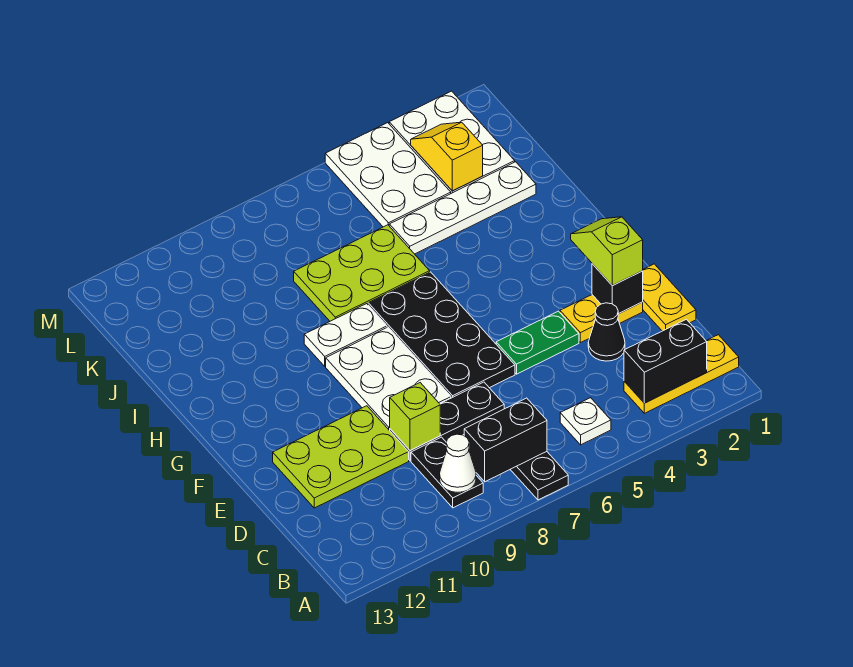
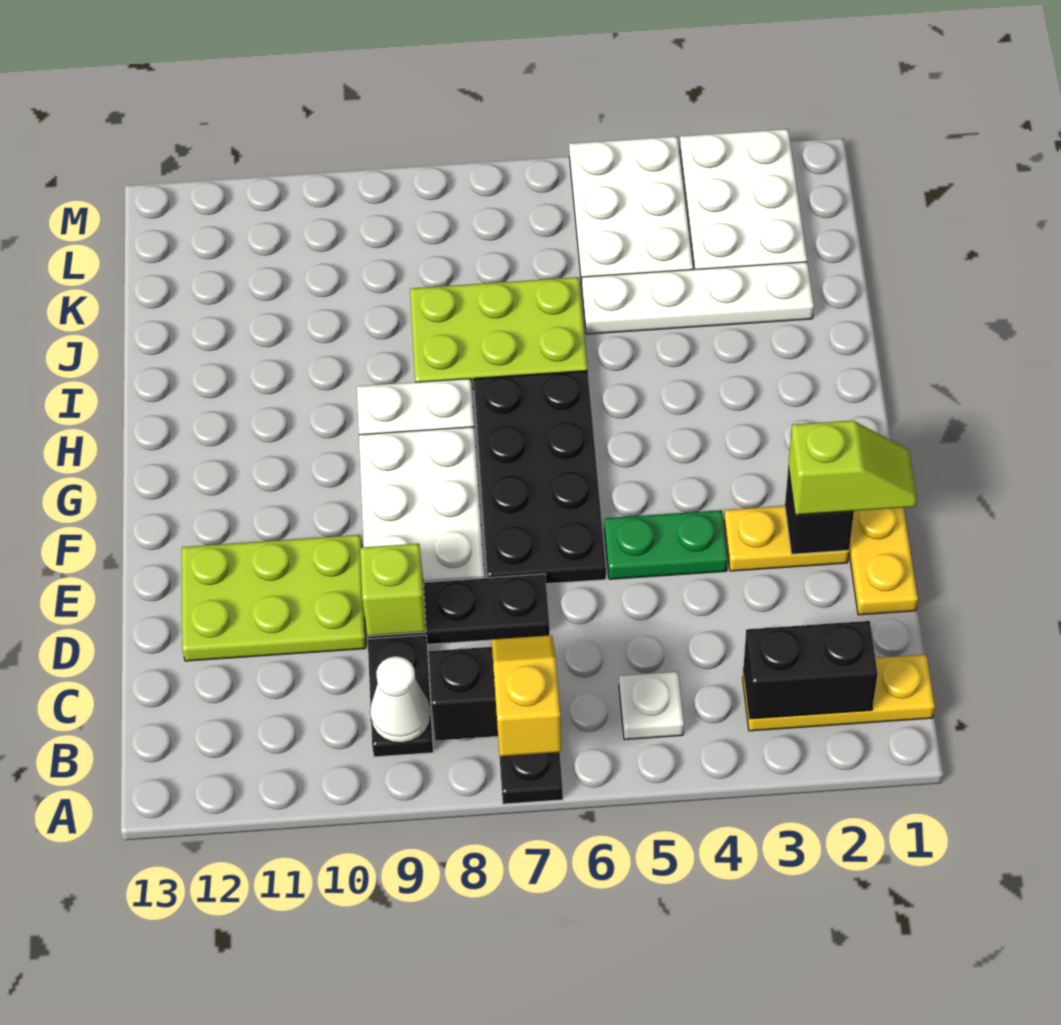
black 1x1 cone [588,303,625,361] -> none
lime 1x2 slope [571,217,643,286] -> lime 1x2 slope turned to [788,420,917,515]
yellow 1x2 slope [411,122,483,191] -> yellow 1x2 slope moved to [492,635,561,756]

